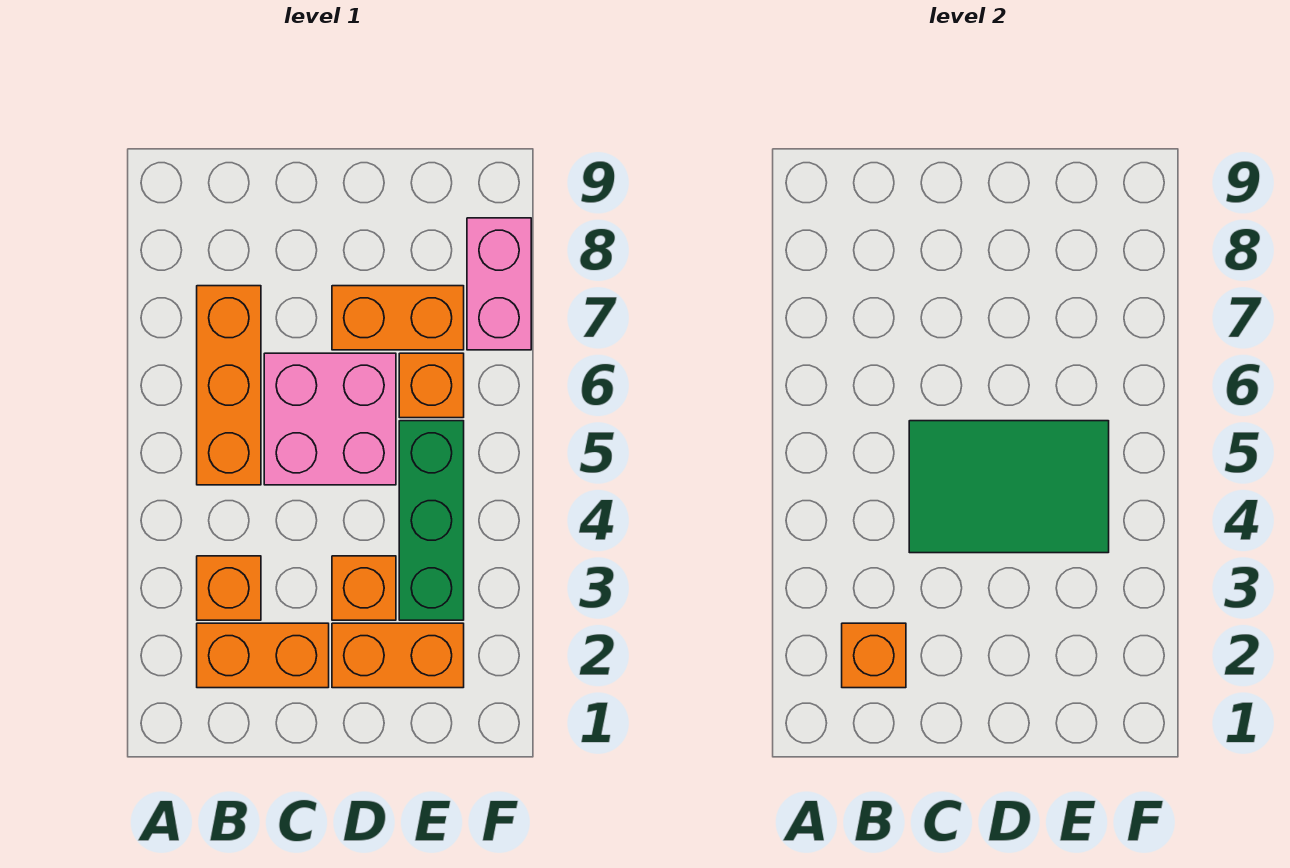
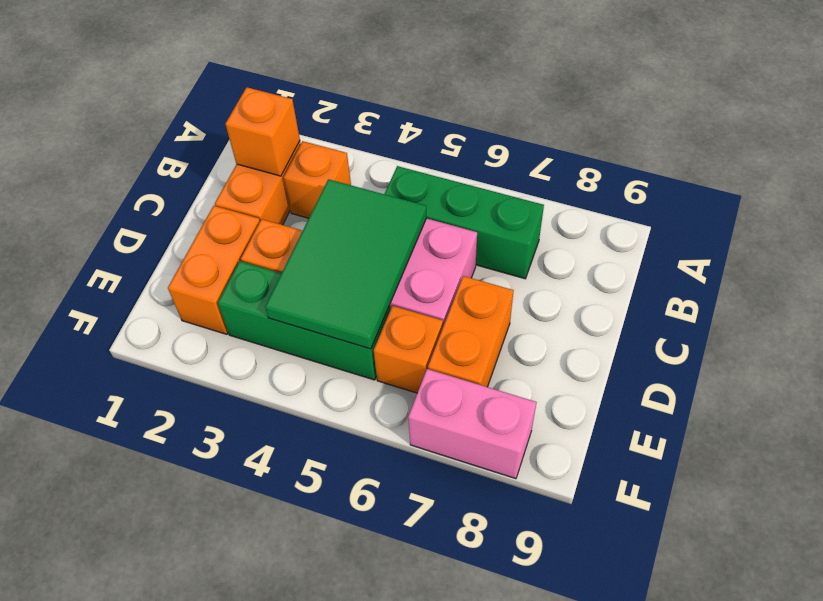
orange 1x3 brick [197,286,261,485] -> green 1x3 brick [385,166,544,279]

